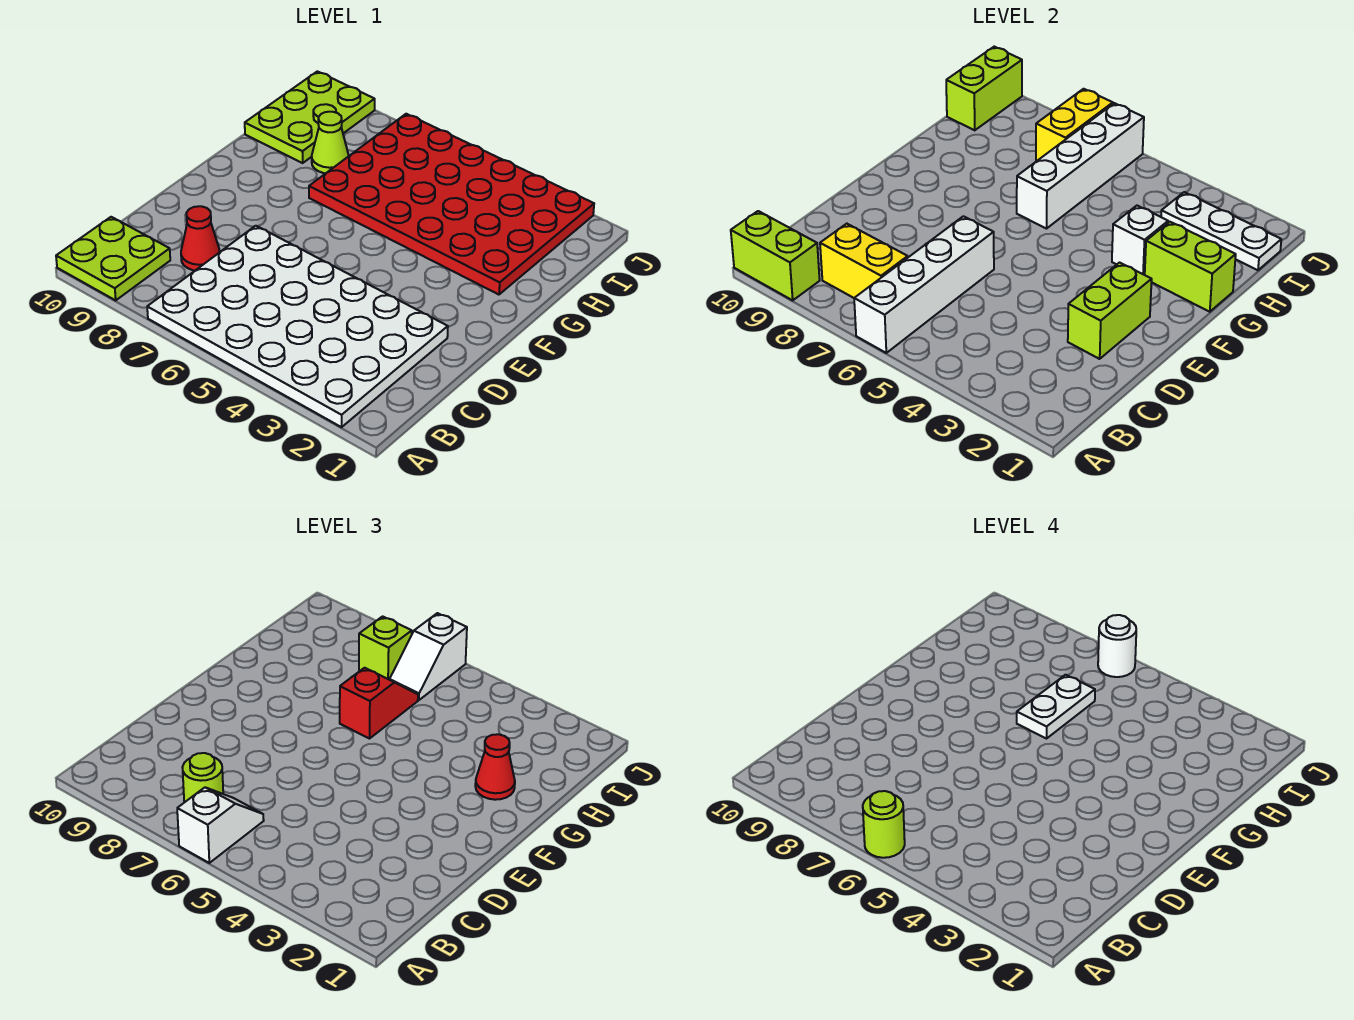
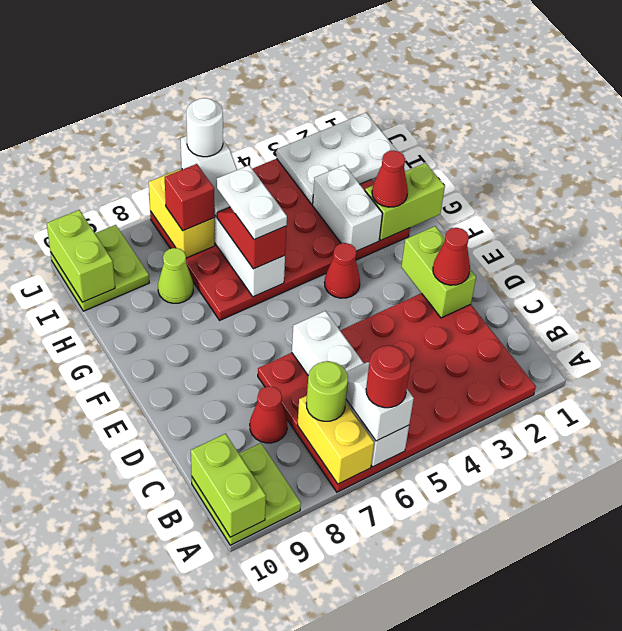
white 4x6 plate [147,226,448,427] -> red 4x6 plate [258,293,536,492]
lime 1x1 round brick [863,791,905,858] -> red 1x1 round brick [366,346,411,408]
lime 1x2 brick [731,211,820,300] -> lime 1x2 brick turned to [191,434,266,537]
yellow 1x2 brick [820,224,908,298] -> yellow 1x2 brick turned to [297,396,374,484]
none -> red 1x1 cone [433,228,470,285]
none -> red 1x1 cone [325,243,360,298]
white 1x1 brick [1112,206,1168,275] -> white 1x2 brick [313,165,382,251]
lime 2x3 plate [245,71,375,163] -> lime 2x2 plate [51,225,149,311]
white 1x3 plate [1161,192,1281,270] -> white 2x3 plate [277,113,397,204]
lime 1x1 brick [359,616,412,680] -> red 1x1 brick [165,164,215,231]

